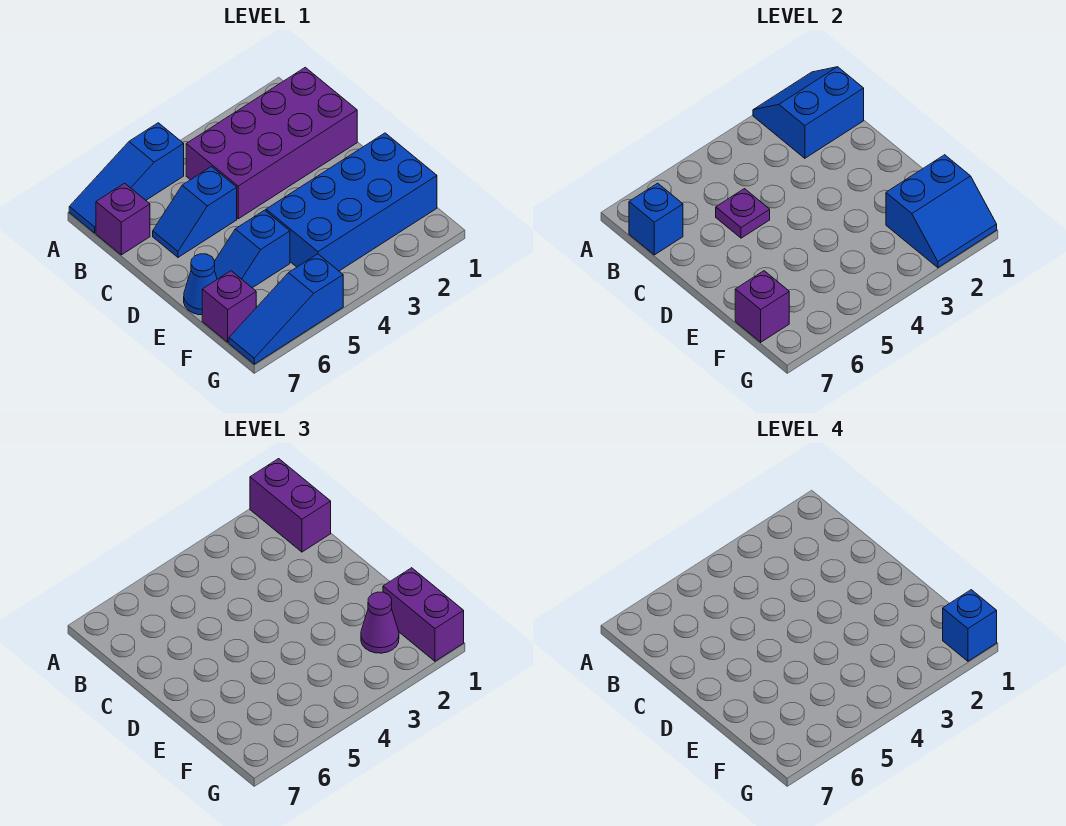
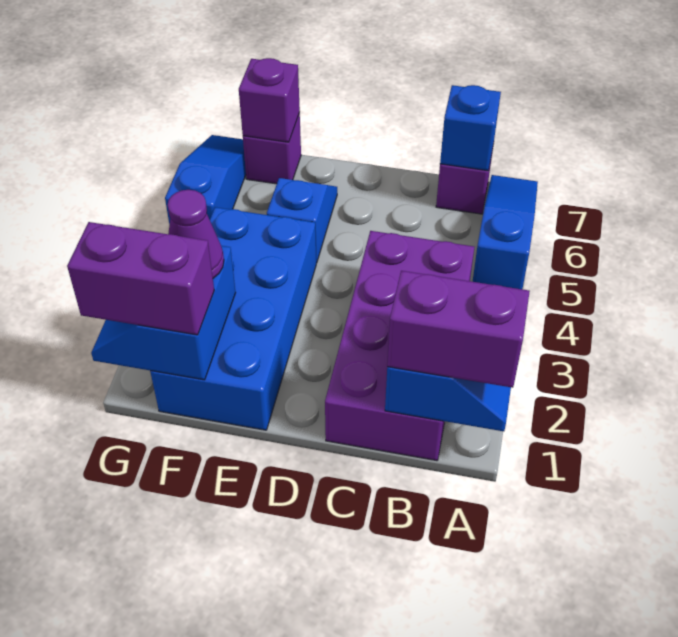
blue 1x2 slope [153,167,237,257] -> none
purple 1x1 plate [716,189,770,238] -> none
blue 1x1 cone [184,254,217,315] -> none
blue 1x1 brick [943,590,997,661] -> none

